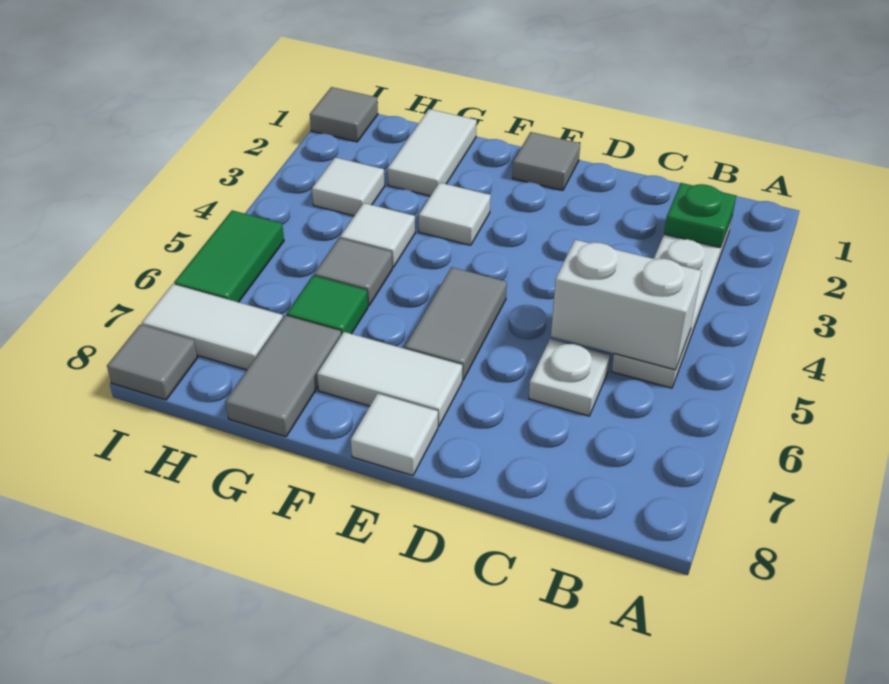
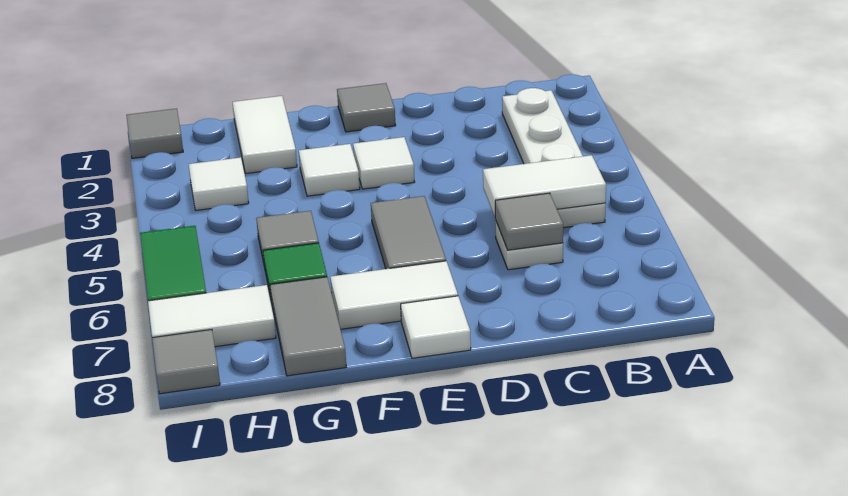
green 1x1 plate [664,183,736,248] -> none
white 1x2 brick [551,240,701,370] -> white 1x2 tile [483,155,606,217]
none -> grey 1x1 tile [495,193,563,250]
white 1x1 tile [340,203,415,268] -> white 1x1 tile moved to [353,137,414,189]

